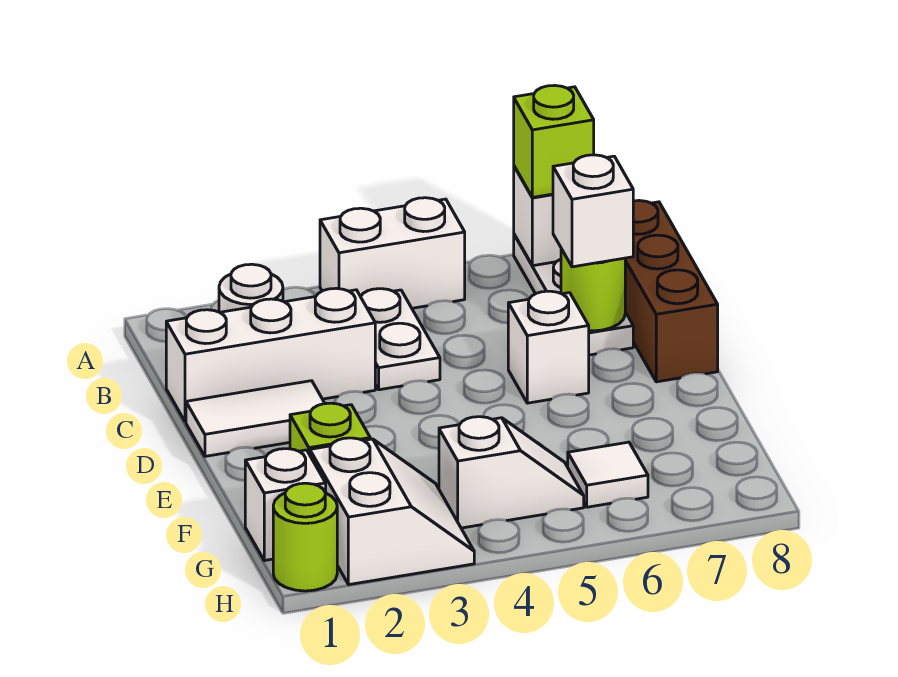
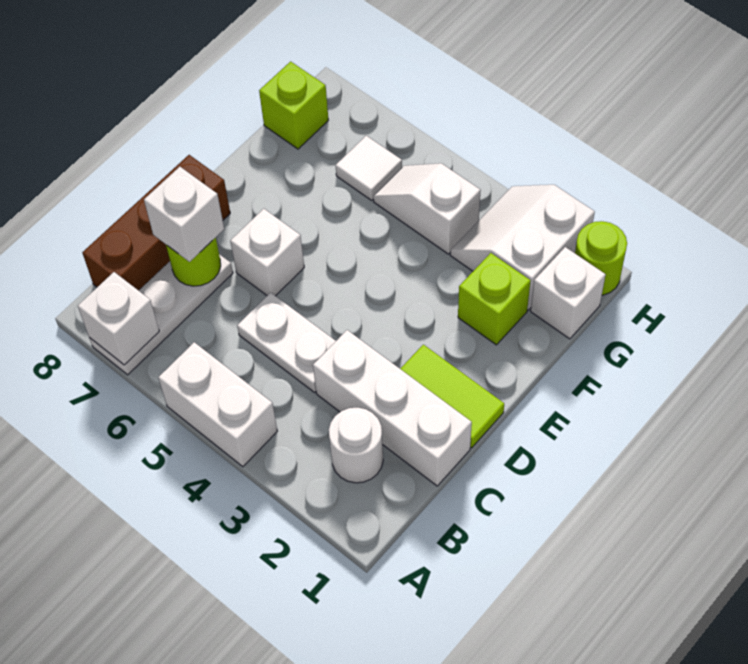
lime 1x1 brick [514,85,594,197] -> lime 1x1 brick moved to [259,62,328,149]
white 1x2 plate [361,289,440,390] -> white 1x2 plate turned to [237,293,336,392]
white 1x2 tile [186,381,325,456] -> lime 1x2 tile [400,345,504,448]

